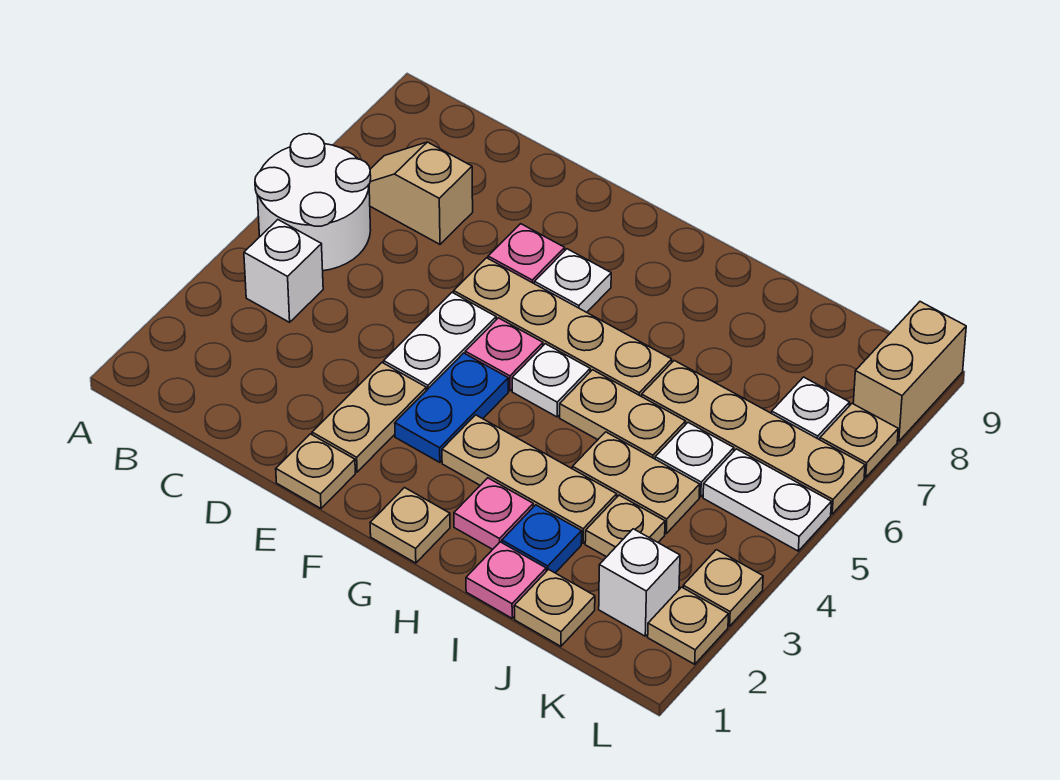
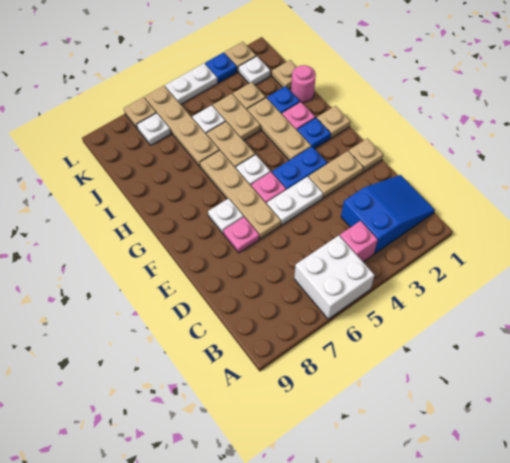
white 2x2 round brick [255,134,371,271] -> white 2x2 brick [294,235,375,319]
none -> blue 2x3 slope [341,175,435,254]
white 1x1 brick [244,220,323,322] -> pink 1x1 brick [340,221,378,262]
tan 1x2 slope [369,142,473,244] -> none
none -> blue 1x1 plate [297,118,331,149]
pink 1x1 plate [466,542,546,618] -> pink 1x1 round brick [291,65,316,103]
white 1x1 brick [599,529,680,636] -> white 1x1 plate [238,56,270,85]
white 1x2 plate [703,449,831,551] -> white 1x2 plate turned to [165,64,218,104]
tan 1x1 plate [683,550,763,626] -> blue 1x1 plate [205,52,237,83]
tan 1x2 brick [853,302,966,441] -> none

